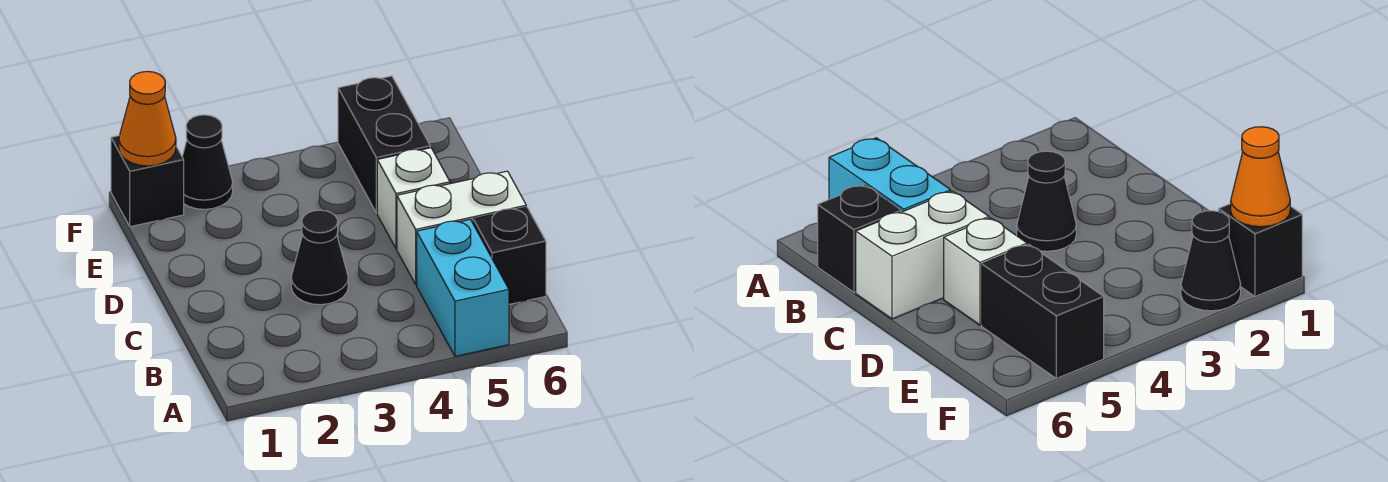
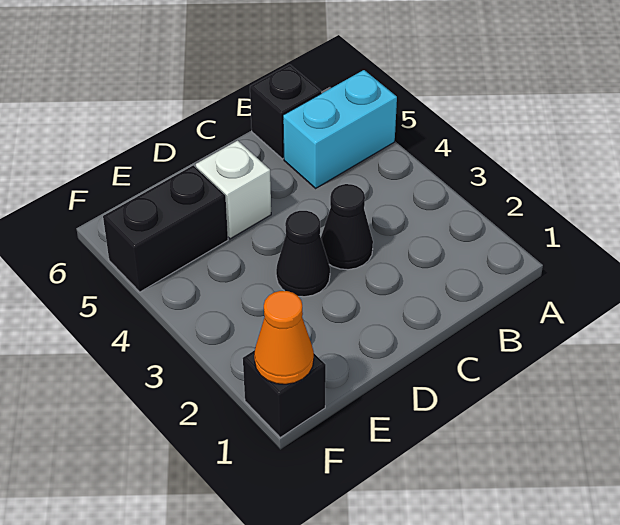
white 1x2 brick [397,171,526,285] -> none
black 1x1 cone [182,115,233,209] -> black 1x1 cone moved to [276,211,330,297]

